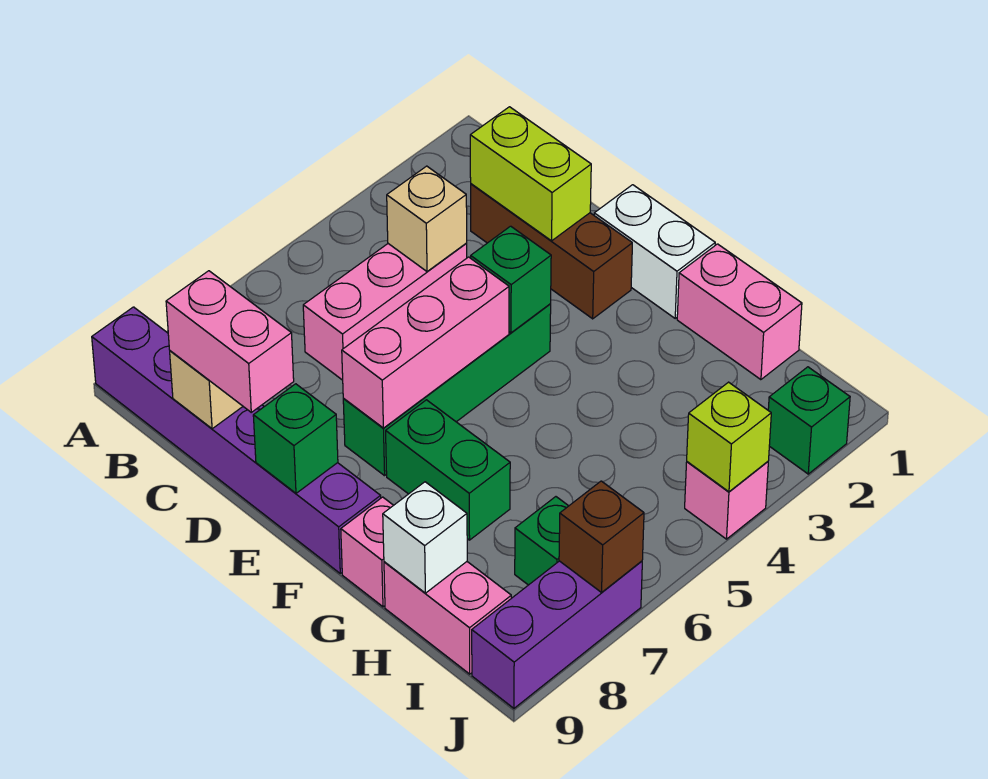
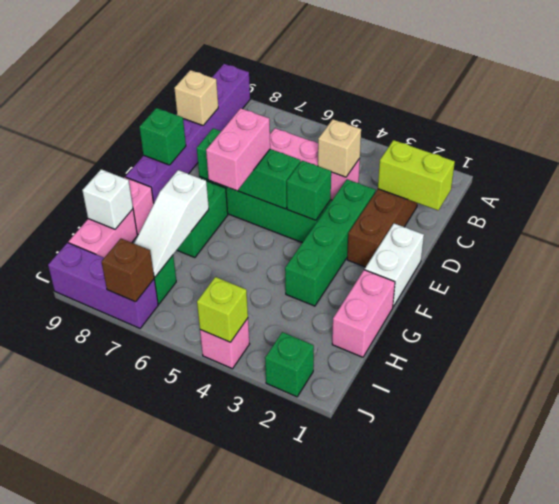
lime 1x2 brick [470,107,591,241] -> lime 1x2 brick turned to [378,140,455,210]
pink 1x2 brick [166,271,294,412] -> pink 1x2 brick moved to [206,108,270,191]
none -> green 1x4 brick [285,179,376,306]
pink 1x3 brick [342,257,509,428] -> green 1x3 brick [197,128,301,209]
none -> white 1x3 slope [134,170,209,277]

